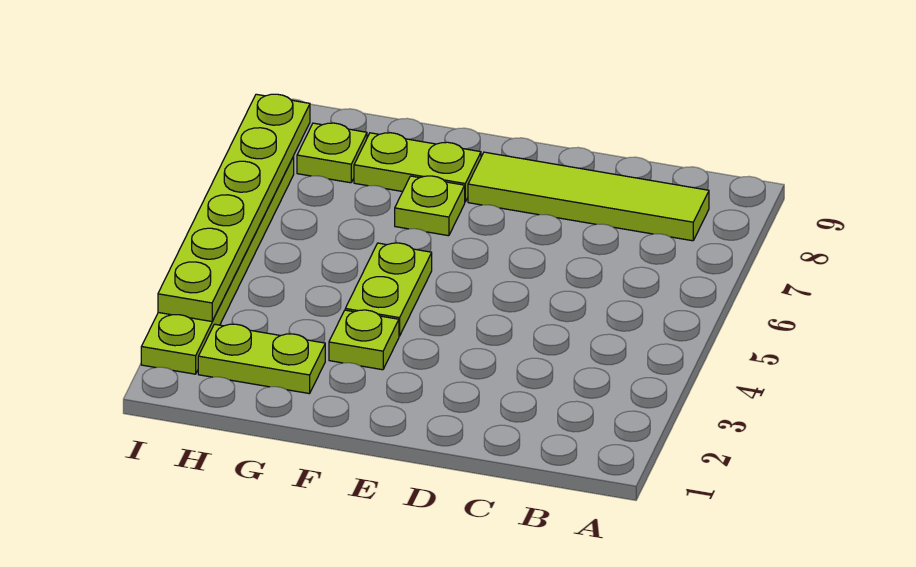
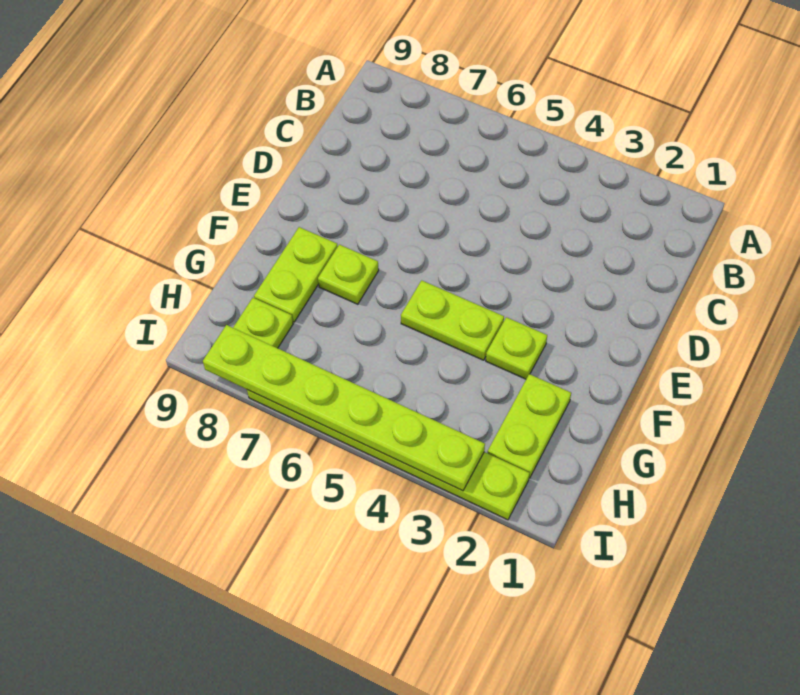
lime 1x4 tile [468,152,709,241] -> none

